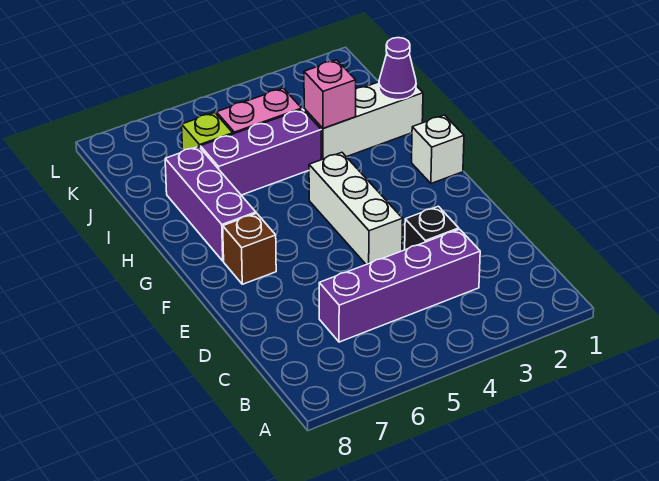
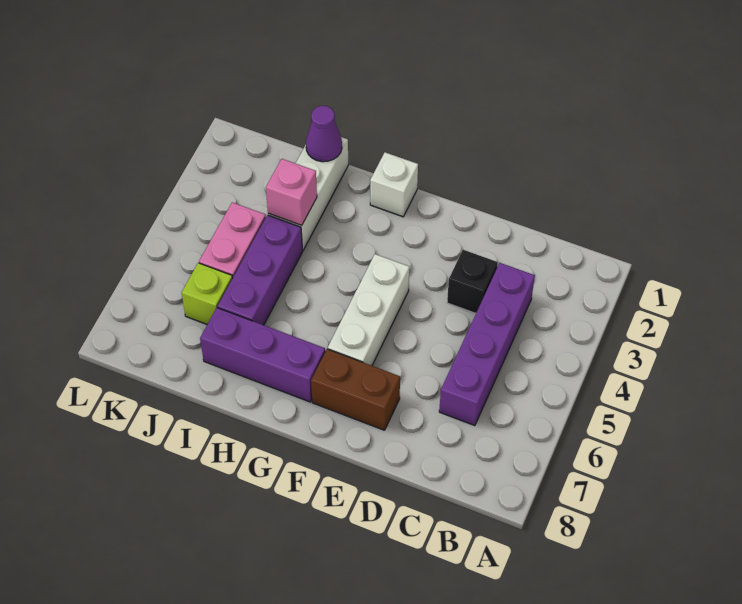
white 1x3 brick [309,152,403,265] -> white 1x3 brick turned to [328,254,409,366]
brown 1x1 brick [223,213,276,284] -> brown 1x2 brick [311,349,400,430]

